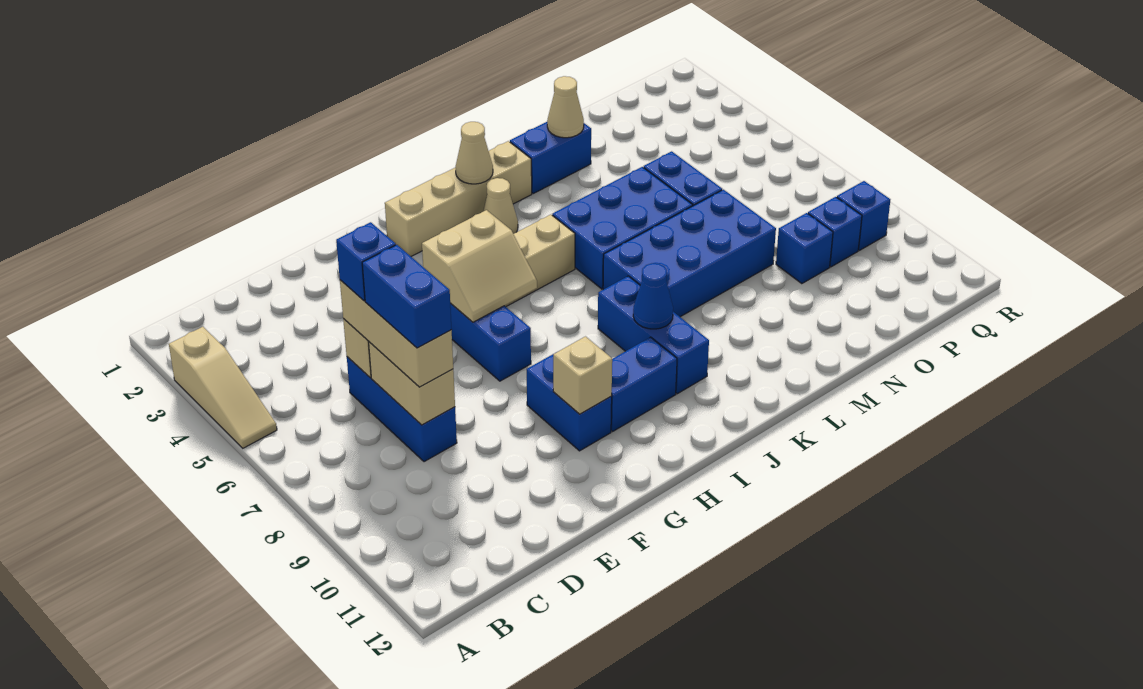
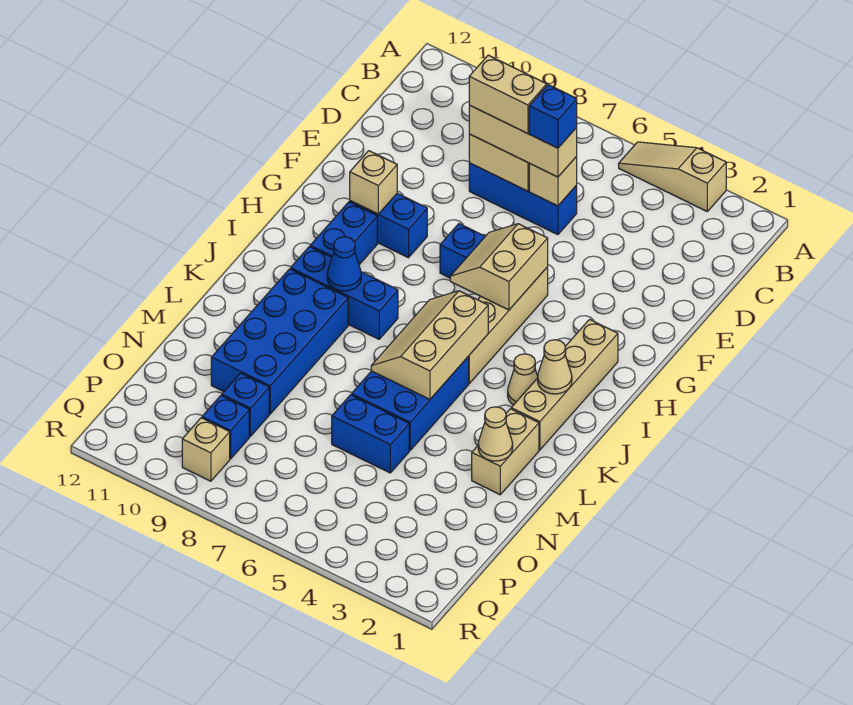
blue 1x2 brick [362,245,452,348] -> tan 1x2 brick [469,55,547,134]
none -> tan 2x3 slope [371,291,488,399]
blue 2x4 brick [603,190,776,317] -> blue 2x4 brick moved to [211,269,348,414]
blue 1x2 brick [510,122,591,193] -> tan 1x2 brick [472,409,539,495]
blue 1x1 brick [837,181,890,250] -> tan 1x1 brick [182,418,230,481]

